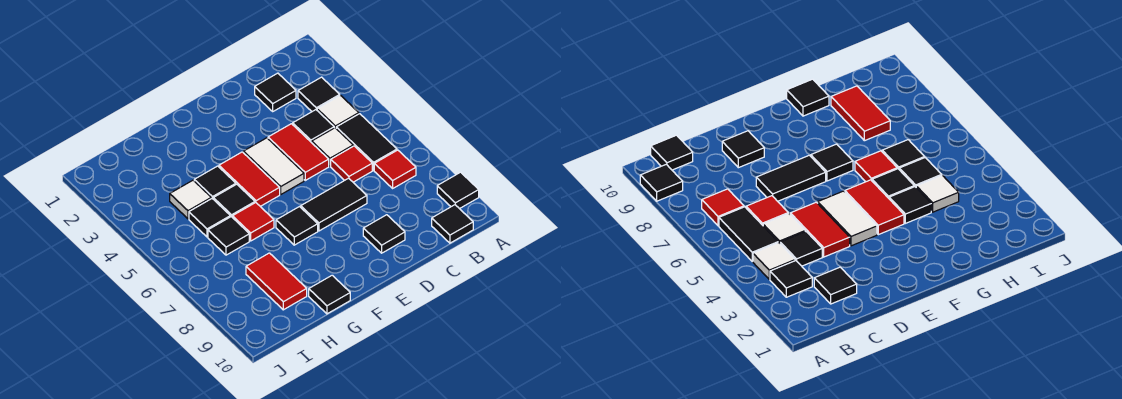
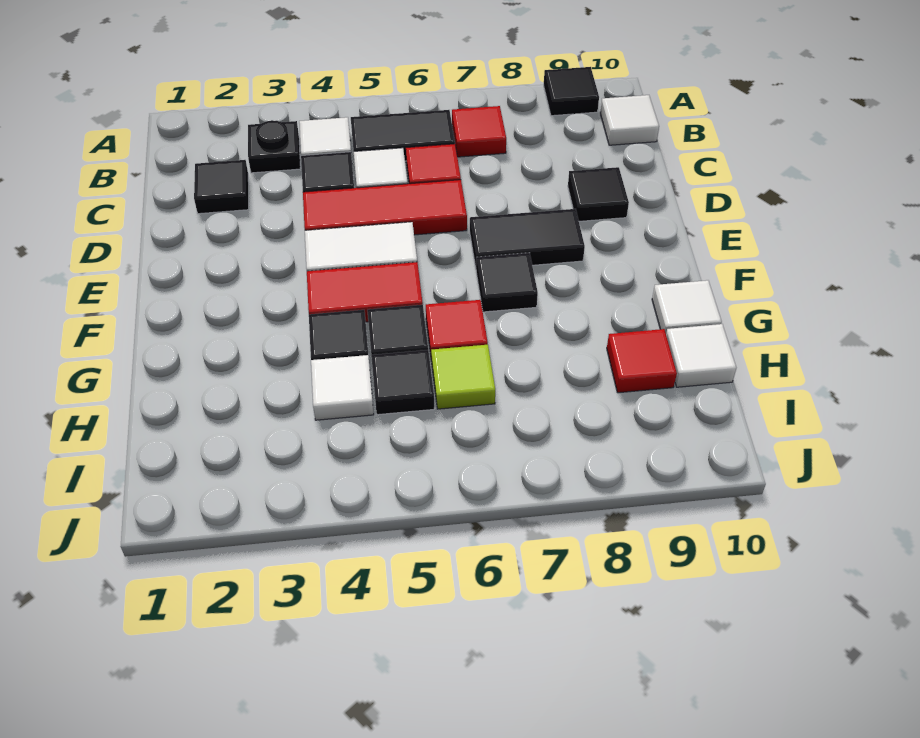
black 1x1 tile [298,77,340,111] -> black 1x1 plate [248,120,300,173]
black 1x1 tile [432,205,473,243] -> white 1x1 tile [600,95,659,145]
red 1x2 tile [268,124,329,180] -> red 1x3 tile [303,180,467,235]
black 1x2 tile [301,178,367,231] -> black 1x2 tile turned to [470,209,585,268]
black 1x1 tile [309,275,350,314] -> white 1x1 tile [652,280,722,333]
black 1x1 tile [208,217,249,255] -> lime 1x1 tile [431,345,495,409]
red 1x2 tile [246,253,307,310] -> red 1x1 tile [607,329,677,393]
none -> white 1x1 tile [666,324,736,387]

